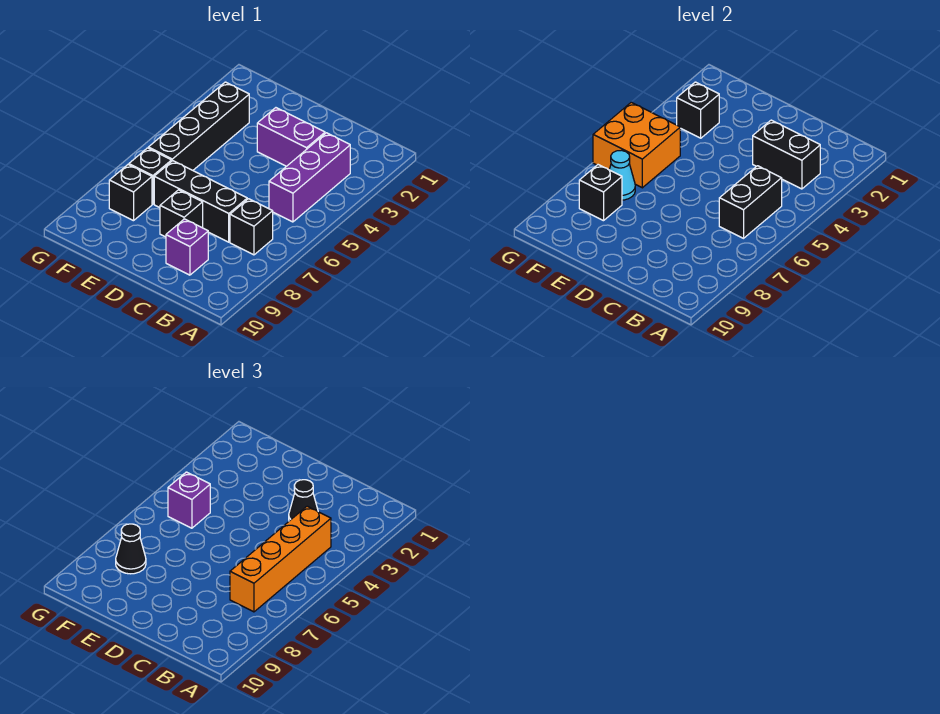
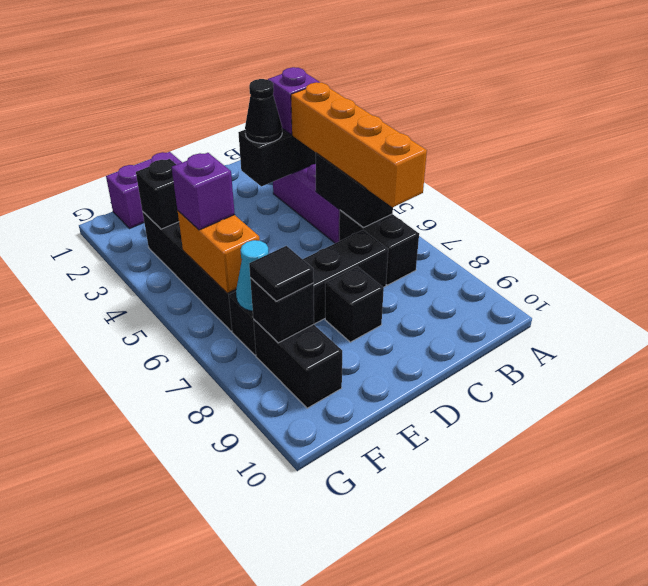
black 1x1 brick [230,199,273,255] -> black 1x2 brick [339,210,419,285]
purple 1x2 brick [257,108,325,166] -> purple 1x2 brick moved to [106,152,182,228]
purple 1x1 brick [166,219,208,275] -> purple 1x1 brick moved to [268,67,320,135]
orange 2x2 brick [593,102,680,188] -> orange 1x2 brick [178,211,260,293]
black 1x1 brick [109,165,152,221] -> black 1x2 brick [253,319,342,408]
black 1x1 cone [116,524,146,574] -> black 1x1 tile [249,246,314,301]

